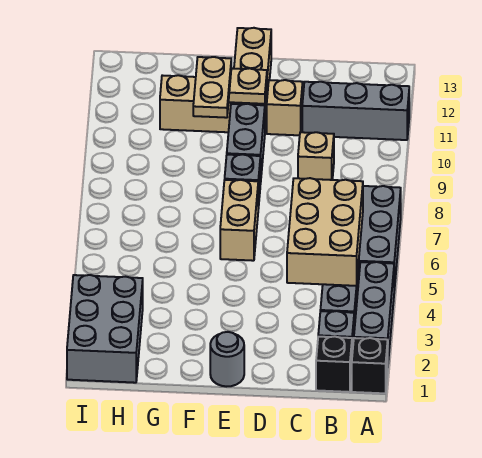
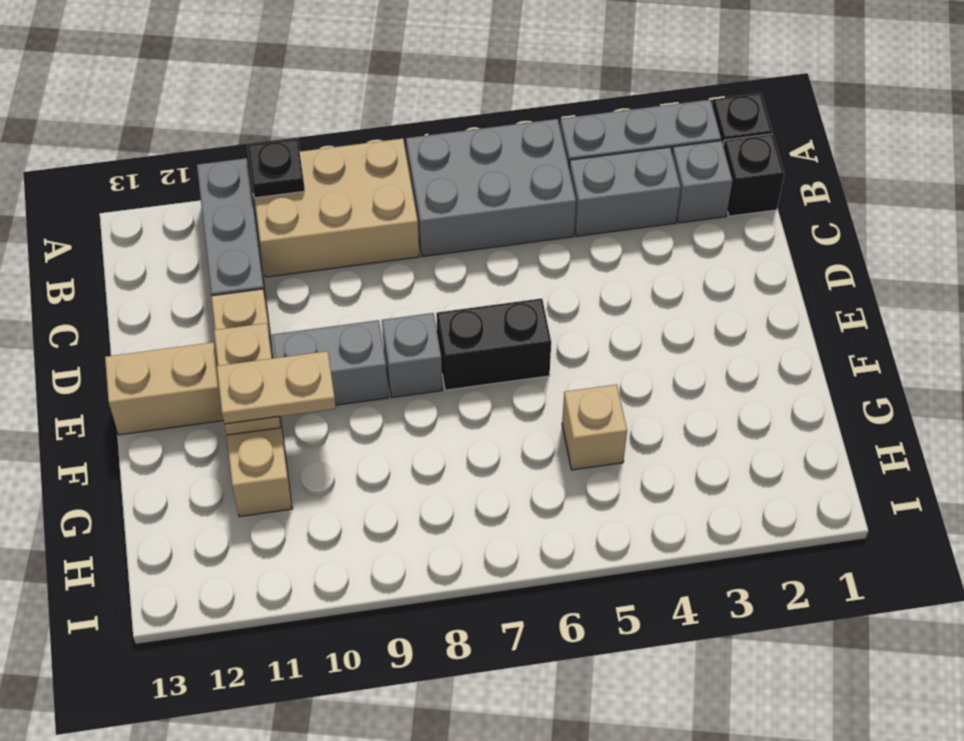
none -> black 1x1 plate [247,139,305,198]
tan 2x3 brick [287,178,363,286] -> tan 2x3 brick moved to [255,139,419,277]
tan 1x1 brick [298,132,334,180] -> tan 1x1 brick moved to [562,384,627,470]
grey 1x1 round brick [210,332,244,387] -> none
tan 1x2 brick [220,180,258,261] -> black 1x2 brick [436,298,551,390]
grey 2x3 brick [67,275,143,383] -> none

